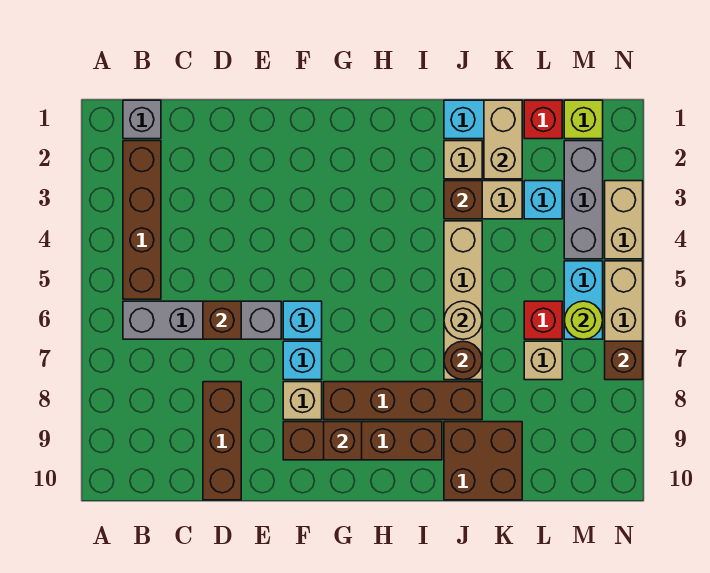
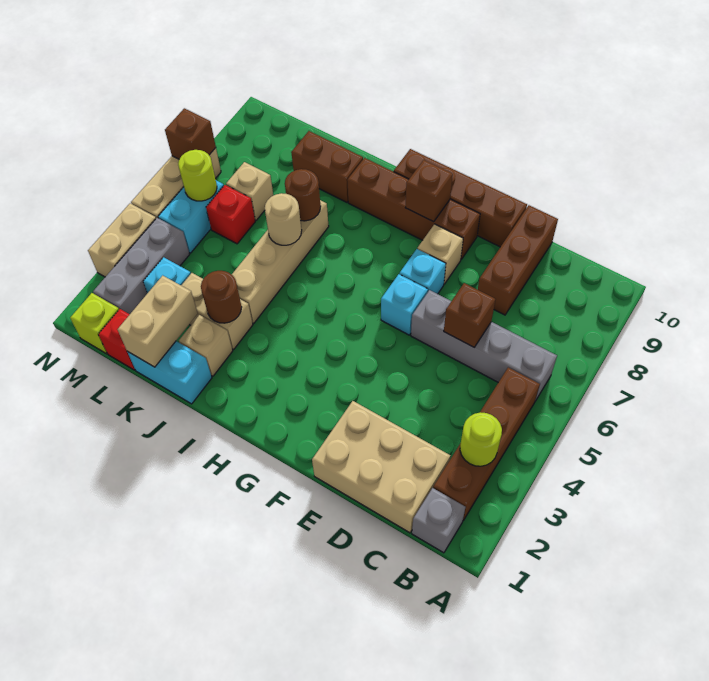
none -> lime 1x1 round brick [460,412,502,466]
none -> tan 2x3 brick [312,401,451,533]
brown 1x4 brick [324,382,482,420] -> brown 1x4 brick moved to [394,149,527,247]
brown 1x1 brick [444,181,482,219] -> brown 1x1 round brick [201,271,242,323]
brown 2x2 brick [444,422,522,500] -> brown 1x2 brick [291,131,363,202]

